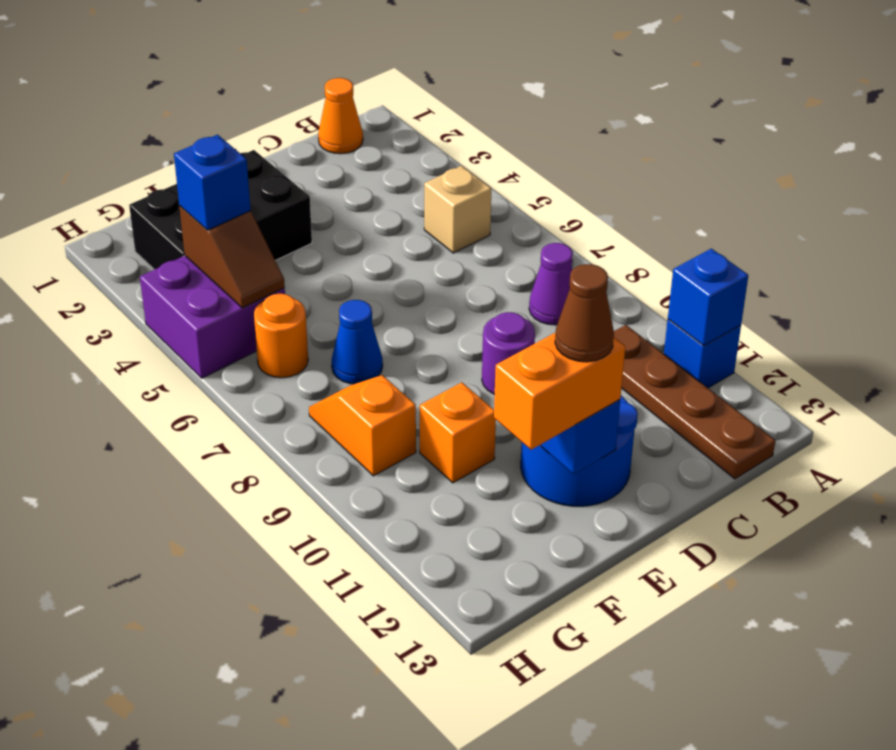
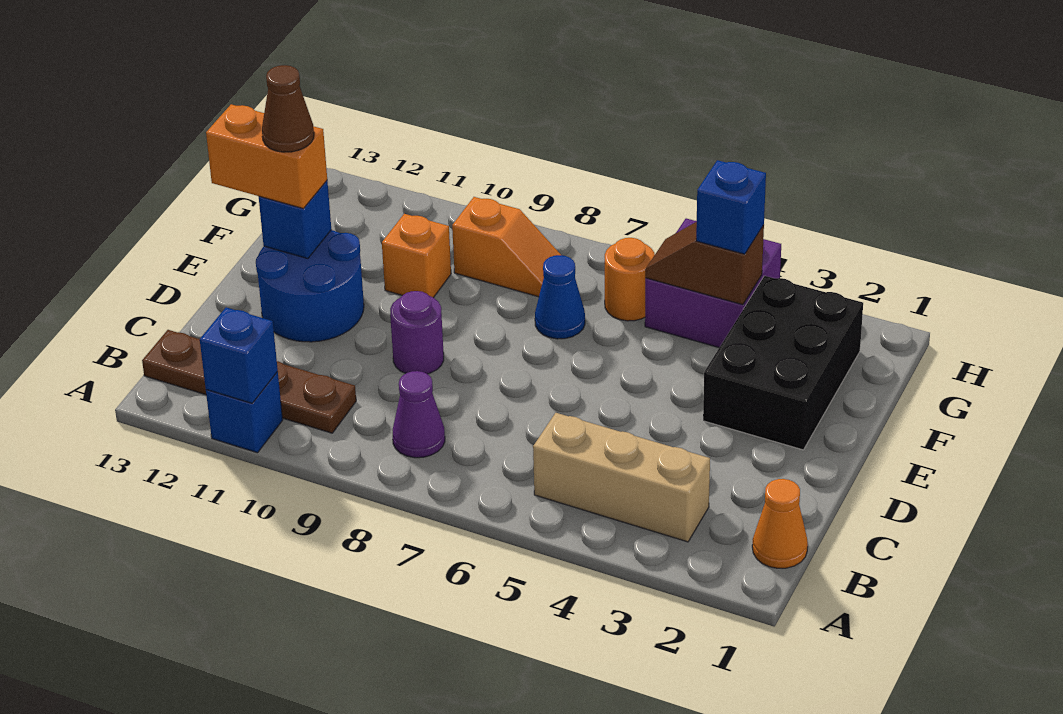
tan 1x1 brick [424,166,491,253] -> tan 1x3 brick [533,413,710,542]
orange 1x2 brick [494,333,625,450] -> orange 1x2 brick turned to [206,104,327,209]

